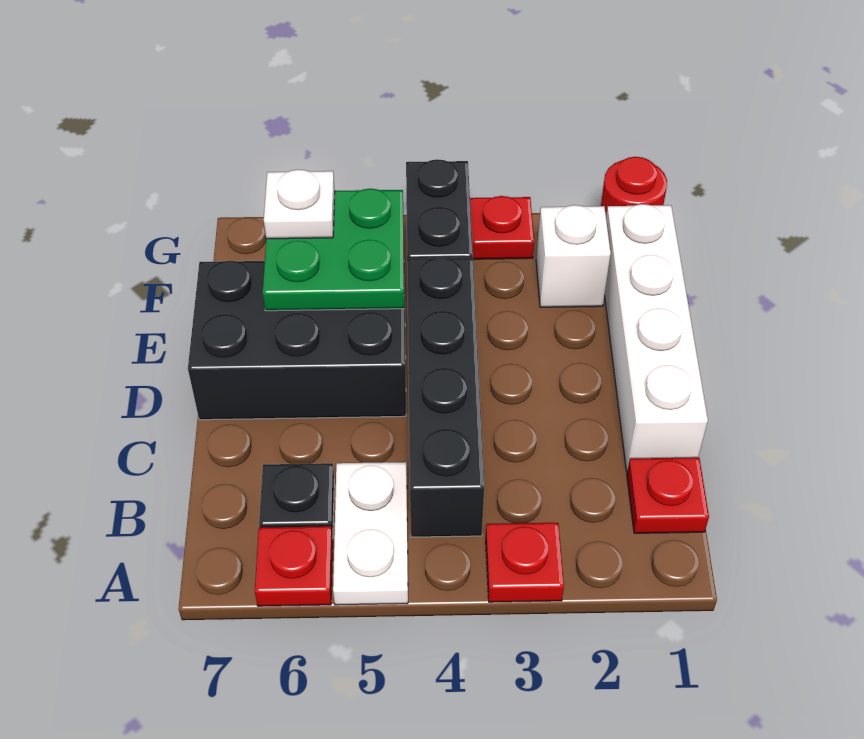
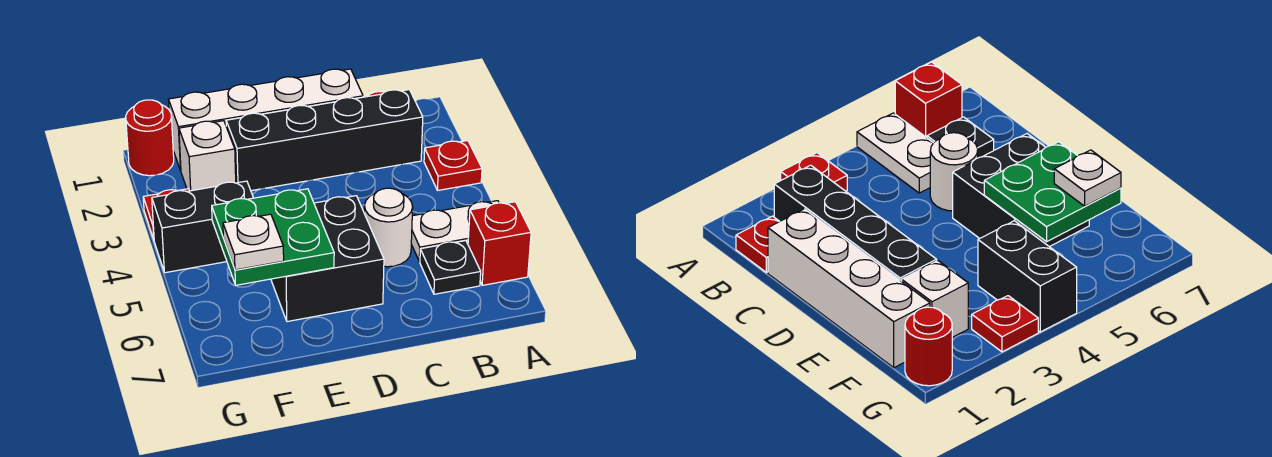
red 1x1 plate [255,526,333,606] -> red 1x1 brick [468,202,531,285]
black 1x4 brick [407,258,484,537] -> black 1x4 brick moved to [226,90,423,191]
none -> white 1x1 round brick [364,188,413,267]
black 2x3 brick [188,261,406,420] -> black 2x2 brick [271,196,384,322]

